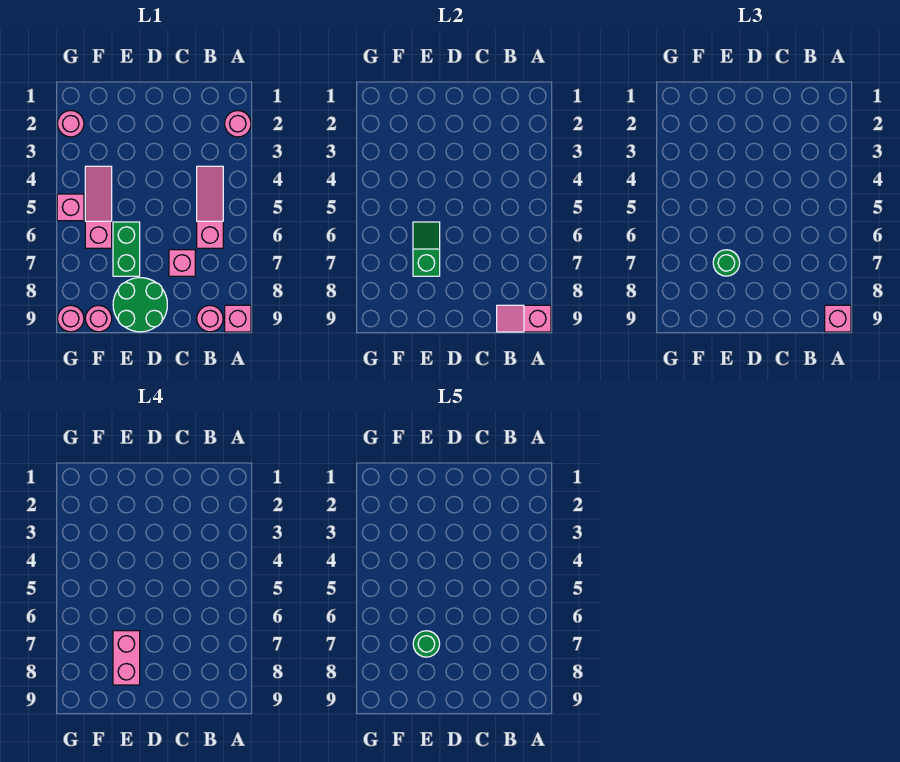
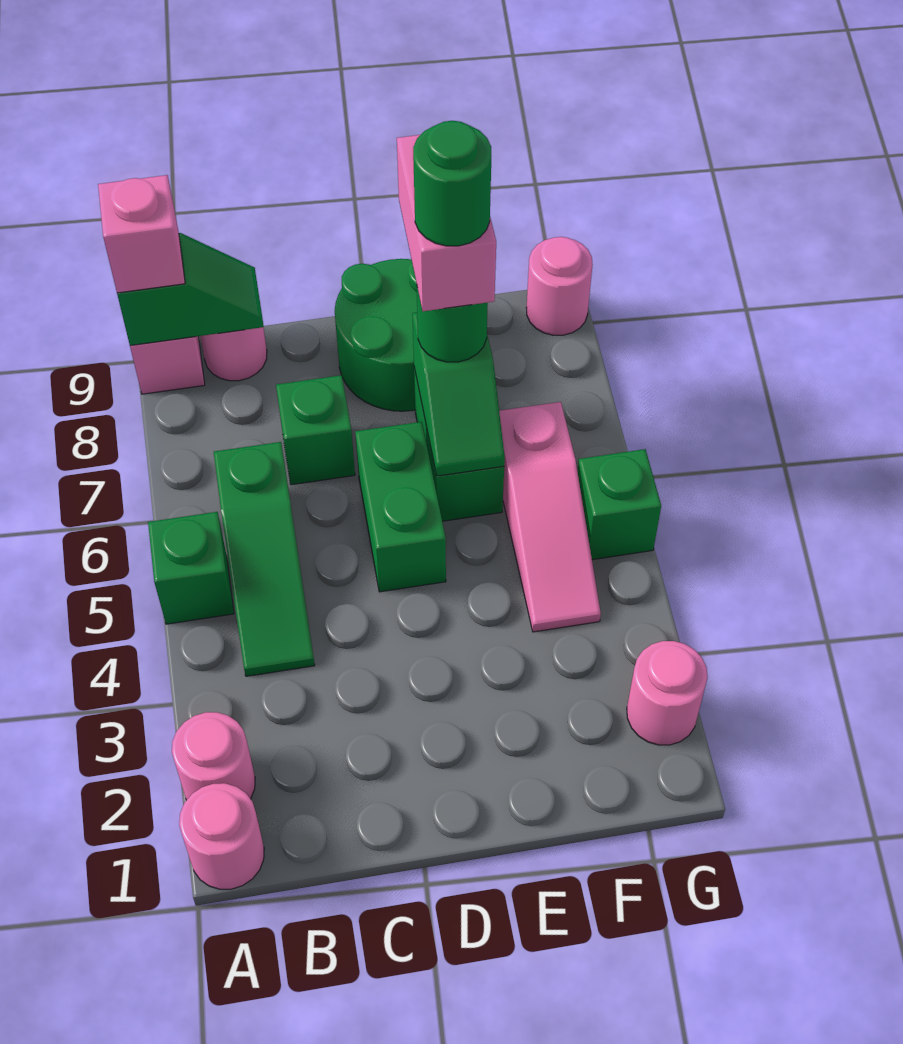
none -> green 1x1 brick [148,512,234,624]
pink 1x2 slope [497,305,551,332] -> green 1x2 slope [117,233,264,346]
pink 1x3 slope [197,166,223,248] -> green 1x3 slope [214,442,315,676]
pink 1x1 brick [169,250,195,276] -> green 1x1 brick [276,375,355,485]
none -> green 1x2 brick [355,422,446,592]
pink 1x1 round brick [85,305,112,332] -> pink 1x1 round brick moved to [179,783,264,889]
pink 1x1 brick [57,194,84,221] -> green 1x1 brick [578,449,661,560]

